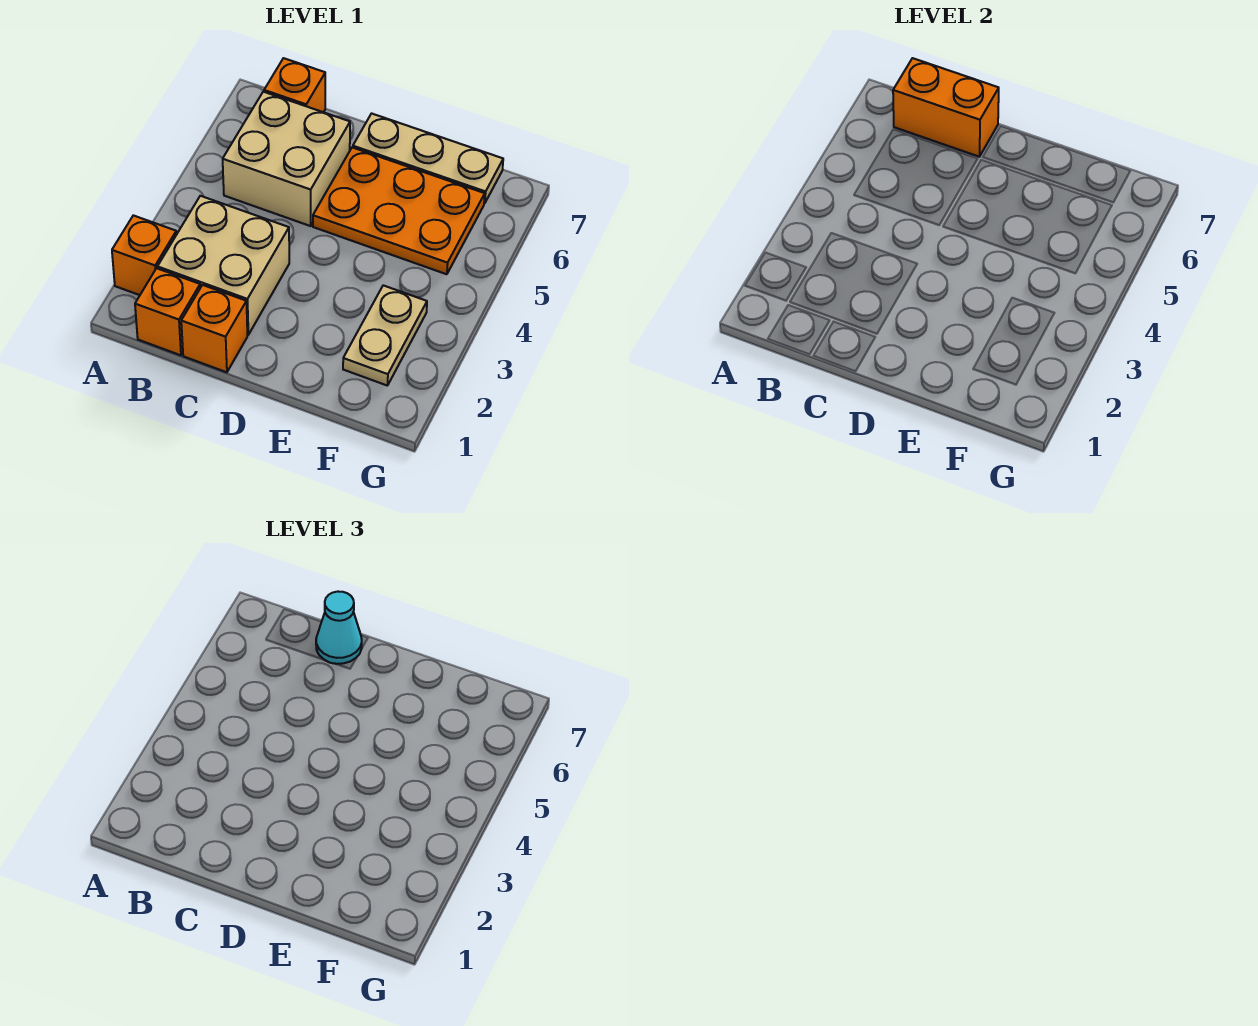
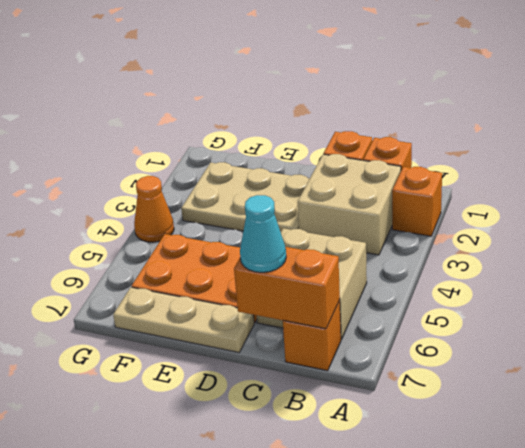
tan 1x2 plate [343,285,427,386] -> tan 2x3 plate [181,162,310,232]
none -> orange 1x1 cone [134,176,174,242]

